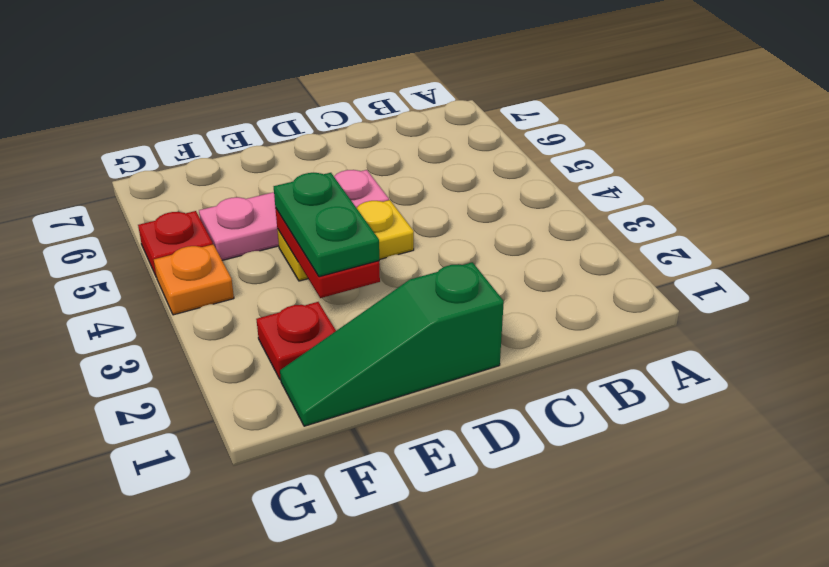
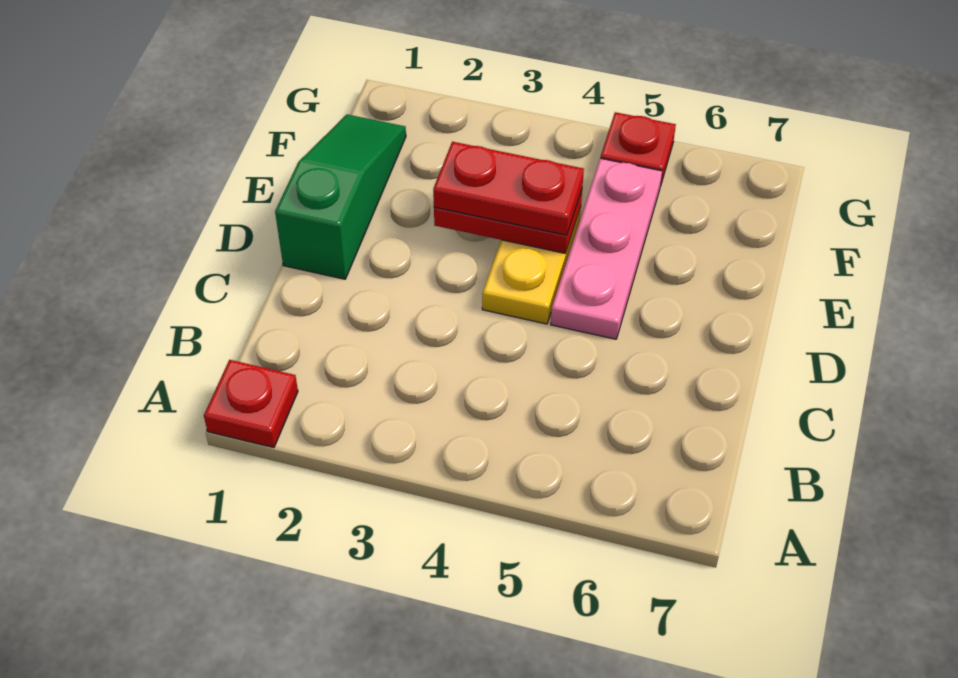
green 1x2 plate [274,173,379,277] -> red 1x2 plate [433,142,584,235]
red 1x1 plate [256,302,336,380] -> red 1x1 plate moved to [204,360,298,448]
orange 1x1 plate [154,245,234,315] -> none

